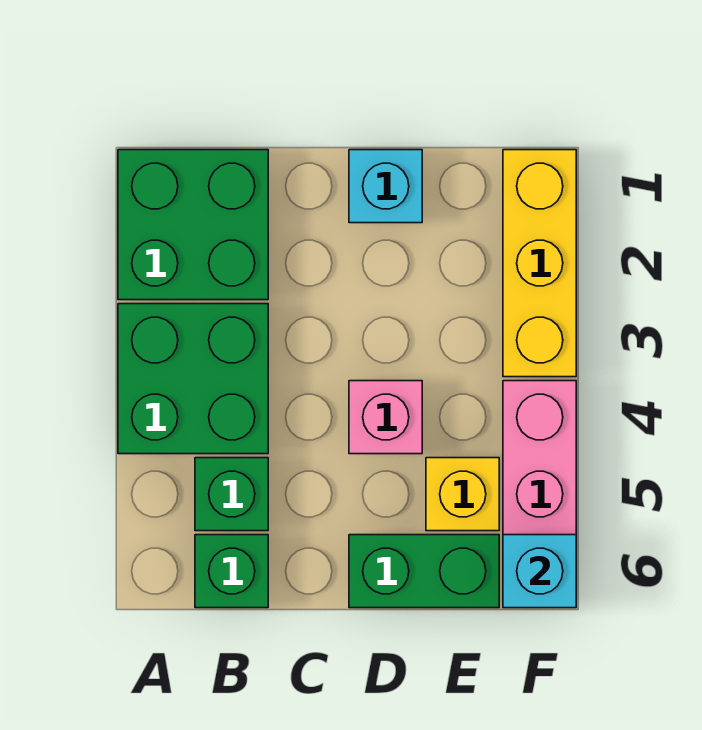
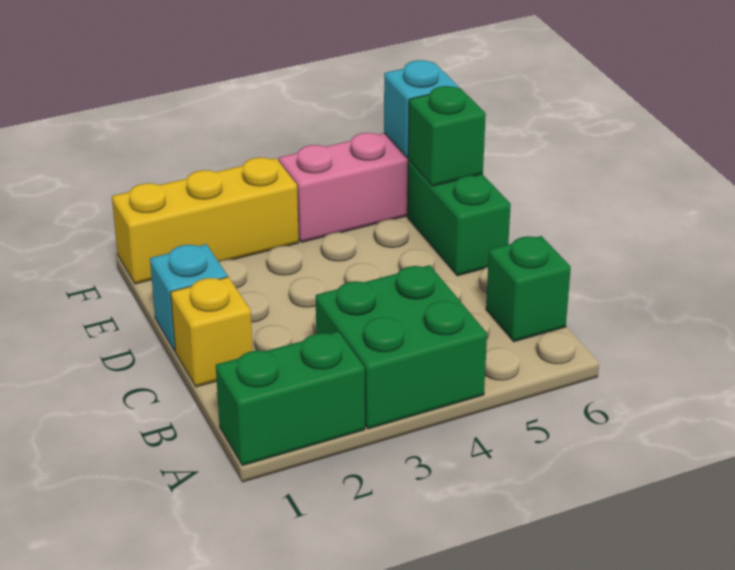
green 2x2 brick [118,150,268,300] -> green 1x2 brick [216,331,365,466]
green 1x1 brick [195,458,268,531] -> green 1x1 brick moved to [408,86,486,186]
pink 1x1 brick [349,381,422,454] -> none
yellow 1x1 brick [426,458,499,531] -> yellow 1x1 brick moved to [171,277,253,387]

